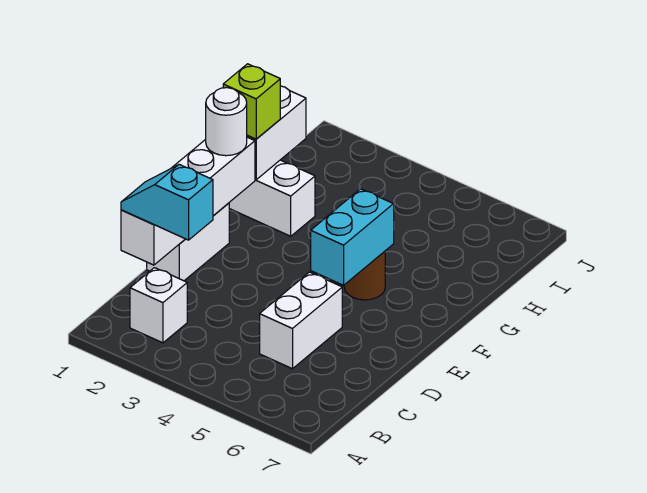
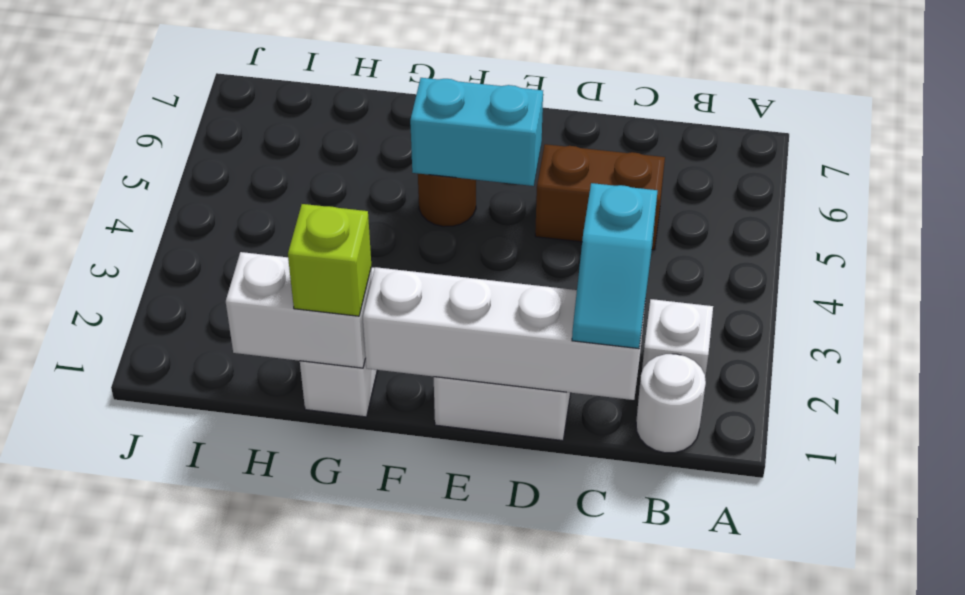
white 1x2 brick [260,272,342,369] -> brown 1x2 brick [535,144,665,250]
white 1x1 round brick [206,88,247,156] -> white 1x1 round brick moved to [636,354,706,453]

